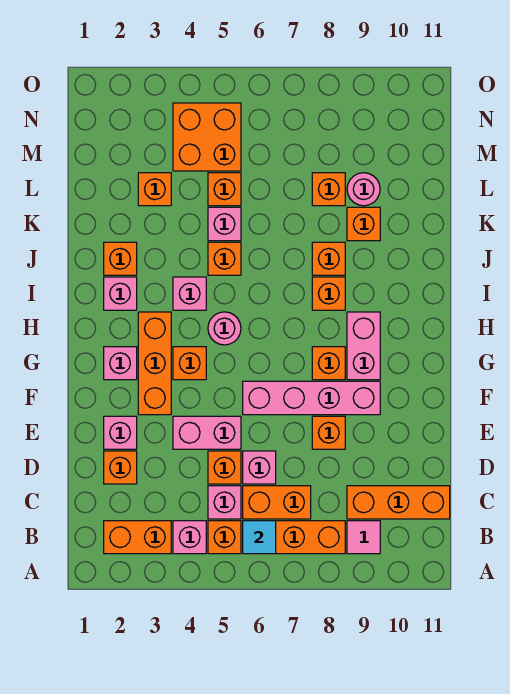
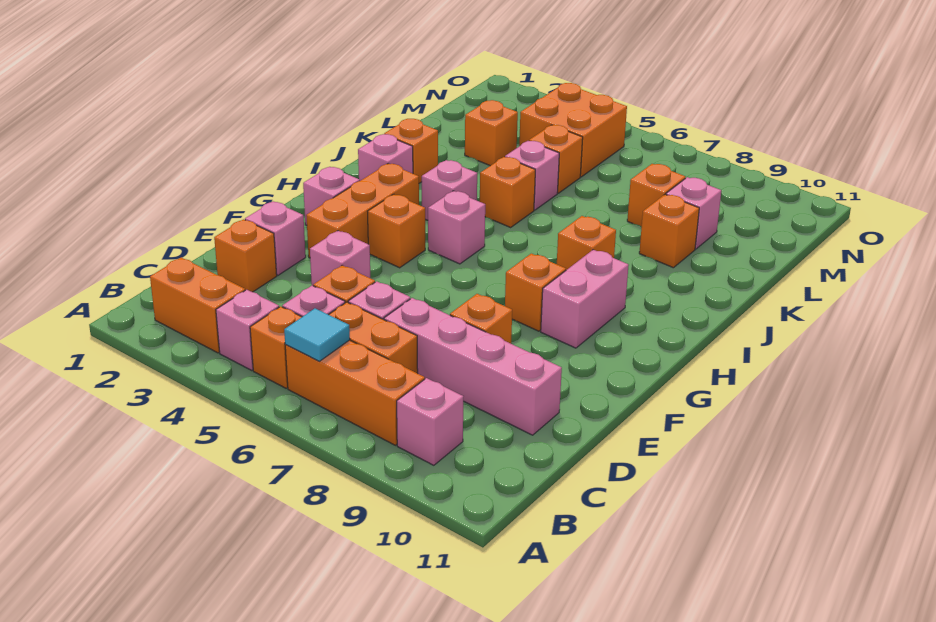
pink 1x1 tile [347,521,380,554] -> pink 1x1 brick [397,378,464,465]
orange 1x3 brick [347,486,450,519] -> none
pink 1x2 brick [173,416,241,449] -> pink 1x1 brick [310,231,370,286]
pink 1x4 brick [243,381,380,415] -> pink 1x4 brick moved to [384,298,562,435]
pink 1x1 round brick [208,312,241,345] -> pink 1x1 brick [428,191,485,264]
orange 1x1 brick [312,242,345,275] -> none
pink 1x1 round brick [347,173,380,206] -> pink 1x1 brick [666,177,721,249]

